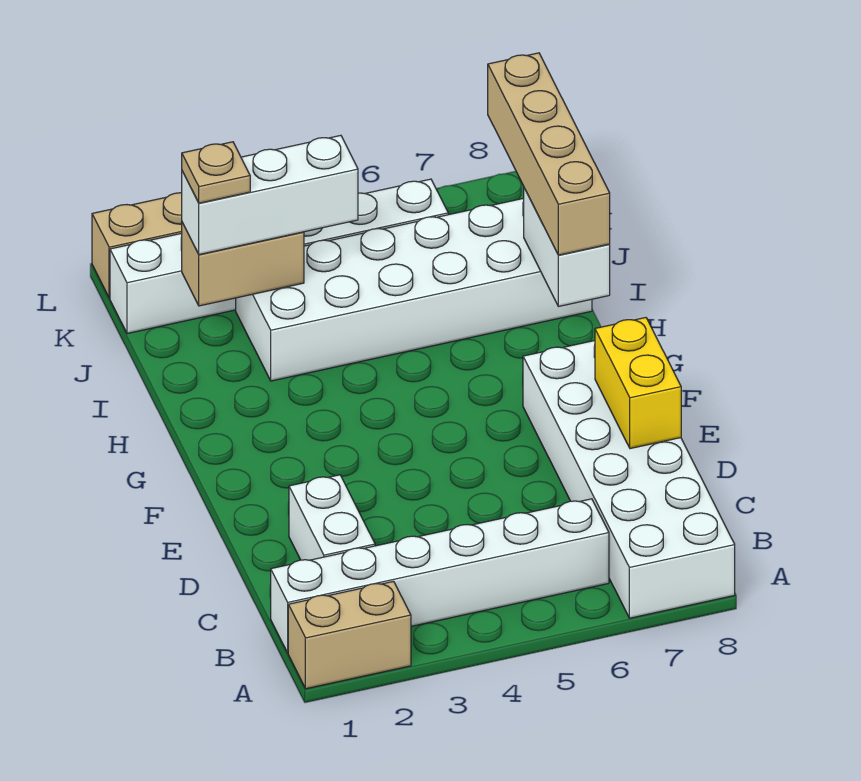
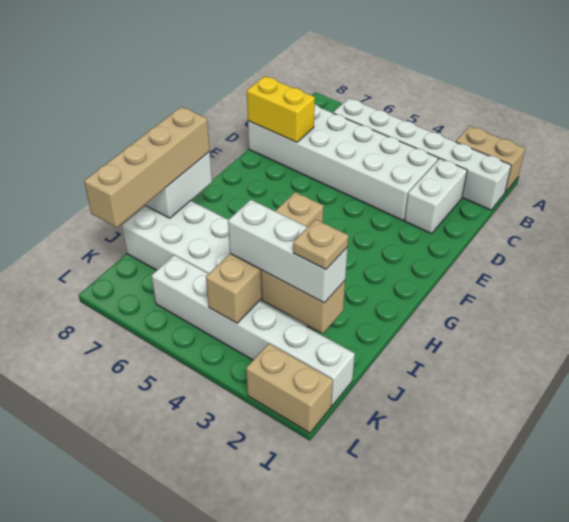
white 2x6 brick [523,341,735,618] -> white 2x6 brick turned to [248,104,438,220]
yellow 1x2 brick [595,318,681,449] -> yellow 1x2 brick turned to [247,76,315,142]
none -> tan 1x4 brick [206,192,323,323]

